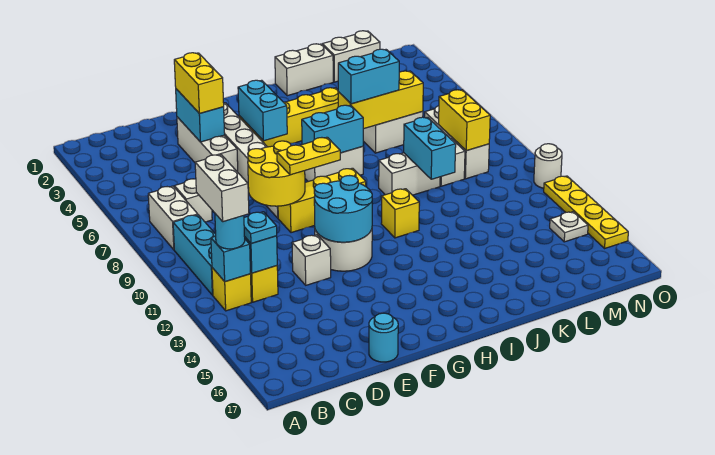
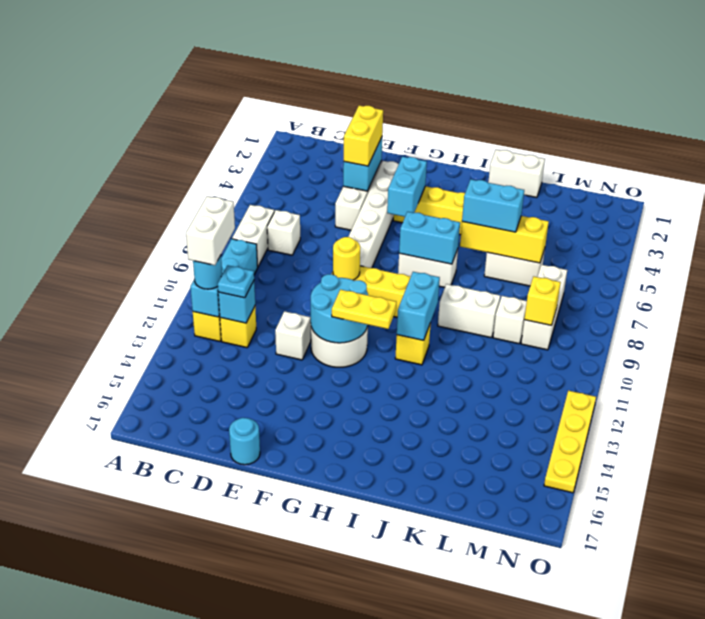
yellow 2x2 round brick [248,141,305,206] -> yellow 1x1 round brick [333,237,360,280]
yellow 1x2 plate [277,137,340,175] -> yellow 1x2 plate moved to [332,290,396,329]
cyan 1x2 brick [404,117,456,179] -> cyan 1x2 brick moved to [397,272,440,340]
white 1x2 brick [322,31,380,82] -> none
yellow 1x2 brick [439,90,490,151] -> yellow 1x1 brick [524,276,561,325]
white 1x1 plate [550,212,588,242] -> none
white 1x1 round brick [534,144,562,188] -> none

